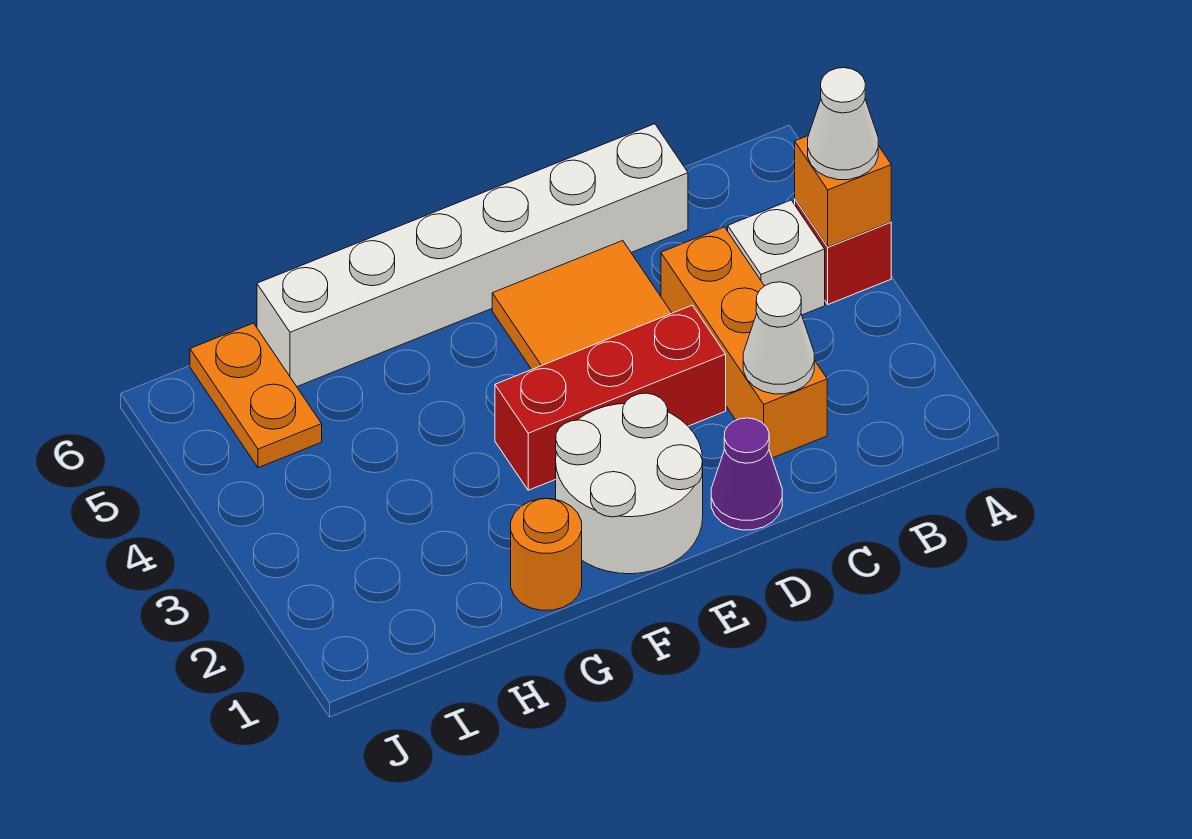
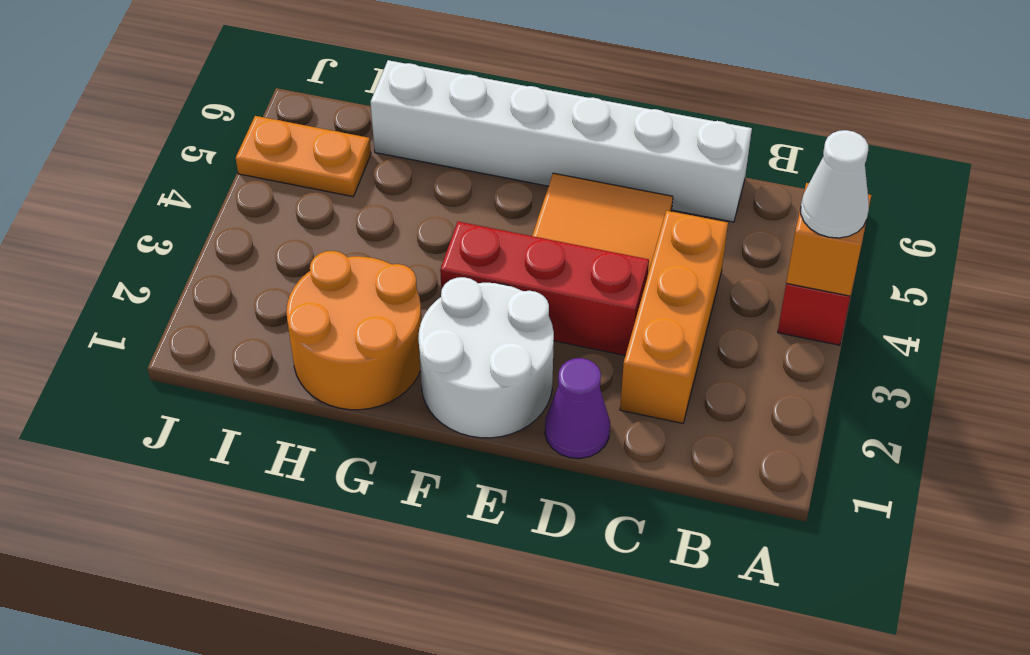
white 1x1 brick [728,200,825,315] -> none
white 1x1 cone [743,282,814,394] -> none
orange 1x1 round brick [511,499,582,610] -> orange 2x2 round brick [286,251,422,410]
orange 1x2 plate [190,323,322,468] -> orange 1x2 plate turned to [236,116,371,197]

